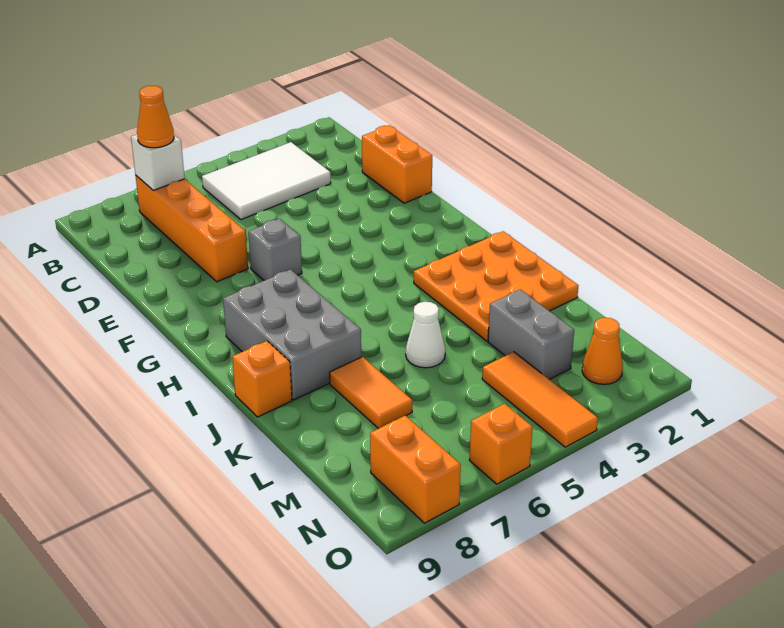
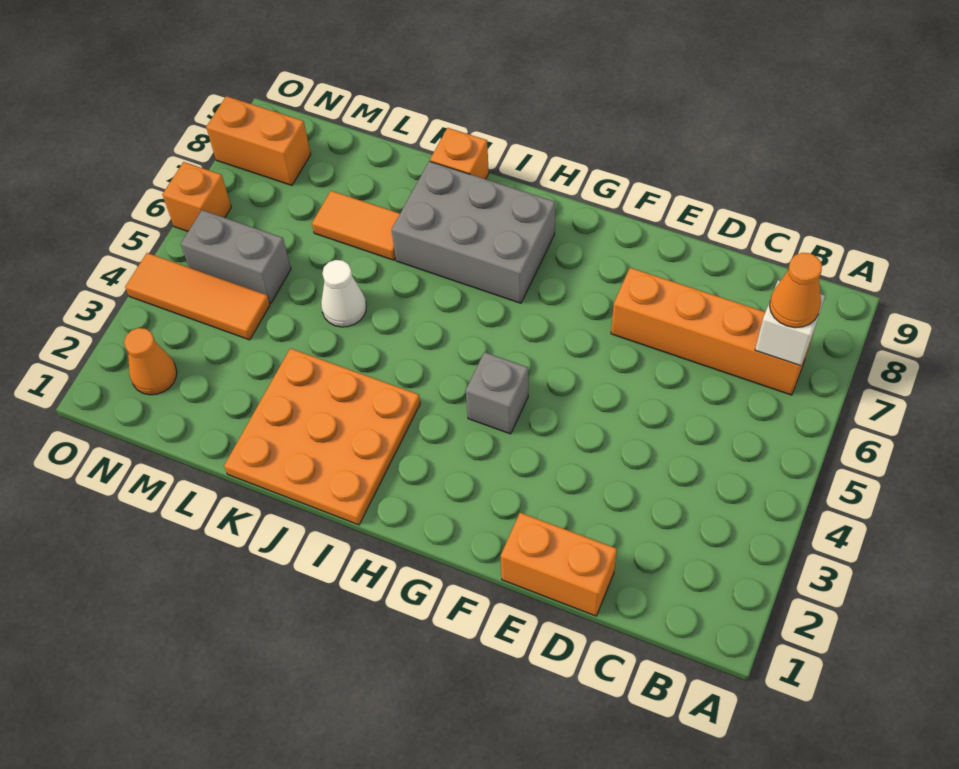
white 2x3 tile [202,142,331,220] -> none
grey 1x1 brick [248,219,302,280] -> grey 1x1 brick moved to [466,352,528,434]
grey 1x2 brick [488,290,574,380] -> grey 1x2 brick moved to [181,210,291,303]

